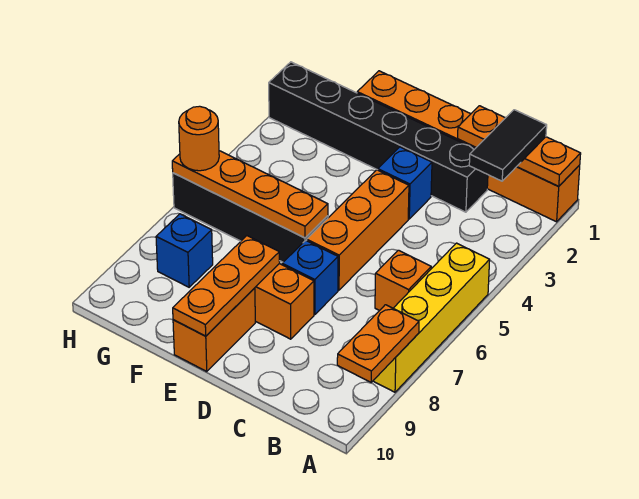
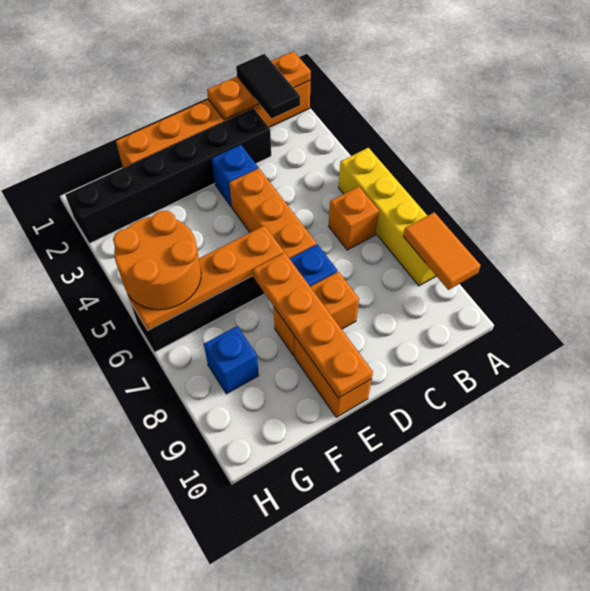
orange 1x2 plate [337,305,419,382] -> orange 1x2 tile [403,212,481,290]
orange 1x3 plate [173,236,280,336] -> orange 1x4 plate [253,253,373,398]
orange 1x1 round brick [179,106,219,171] -> orange 2x2 round brick [113,211,201,310]

